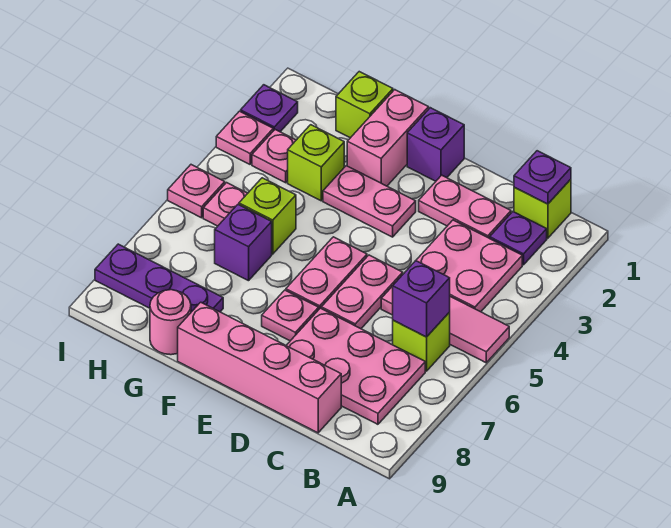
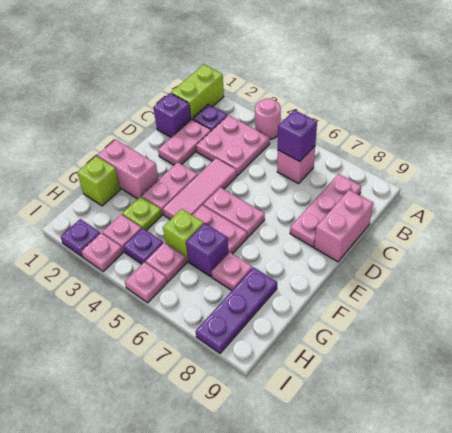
pink 1x3 tile [381,286,509,363] -> pink 1x3 tile moved to [163,158,237,220]
lime 1x1 brick [514,179,571,238] -> lime 1x2 brick [171,64,224,119]
purple 1x1 plate [514,151,571,204] -> purple 1x1 plate moved to [123,228,163,264]
lime 1x1 brick [393,312,450,371] -> pink 1x1 brick [277,146,315,184]
pink 2x3 plate [286,308,425,424] -> pink 1x3 plate [290,174,361,247]
pink 1x4 brick [178,302,341,433] -> pink 1x2 brick [314,190,373,262]
pink 1x2 plate [321,255,403,329] -> pink 1x2 plate moved to [193,205,247,254]
purple 1x1 brick [407,108,464,181] -> purple 1x1 brick moved to [153,93,191,137]
pink 1x1 plate [262,290,319,341] -> pink 1x1 plate moved to [211,252,252,290]
lime 1x1 brick [288,125,344,201] -> lime 1x1 plate [122,196,162,231]
pink 1x1 round brick [150,290,191,355] -> pink 1x1 round brick moved to [255,98,281,139]

